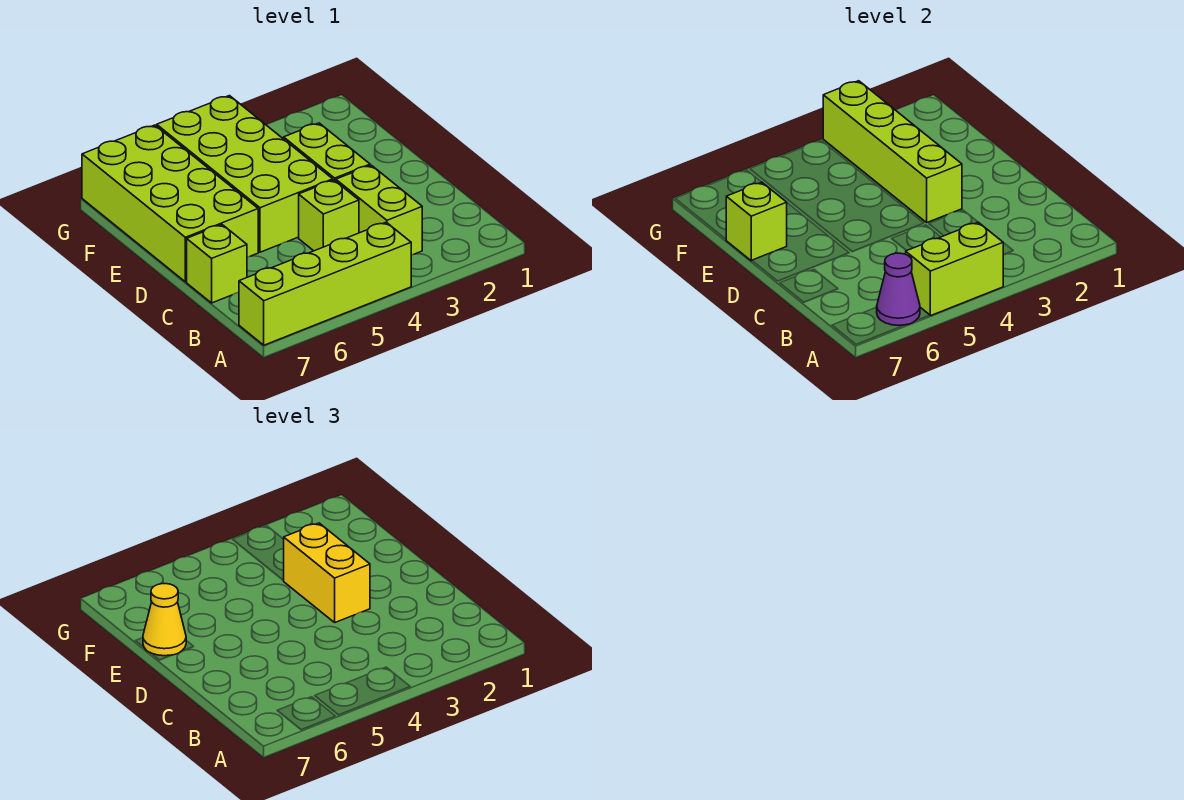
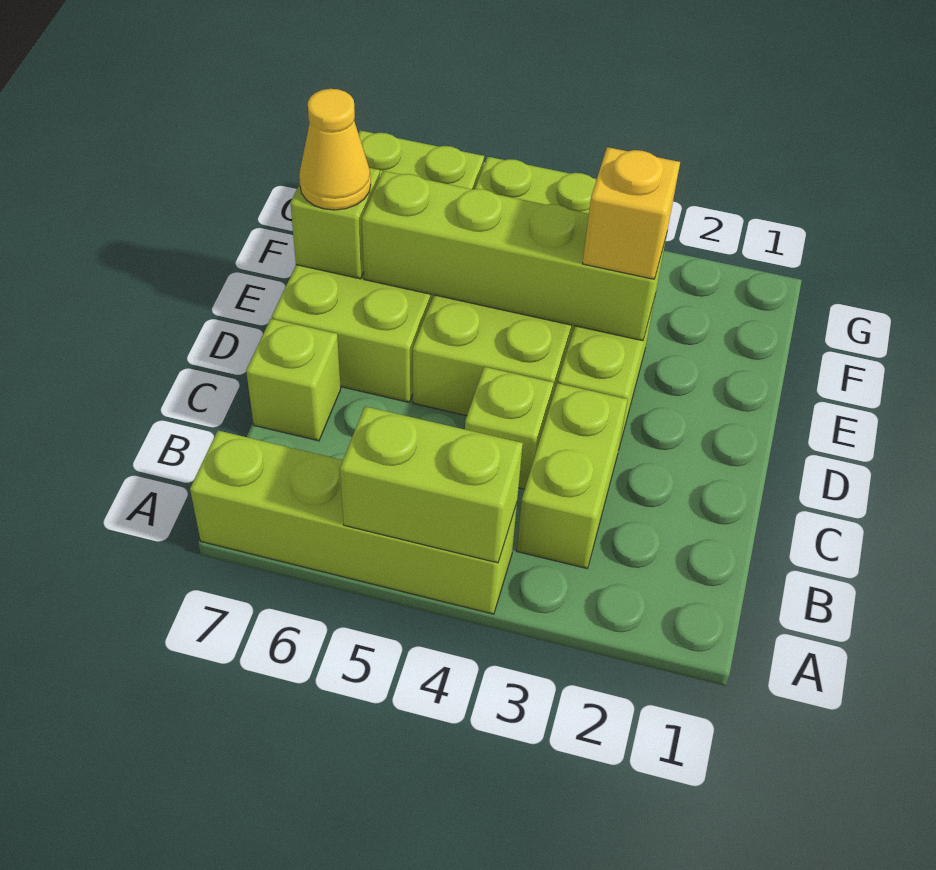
purple 1x1 cone [877,253,920,325] -> none
lime 1x4 brick [823,81,962,222] -> lime 1x4 brick turned to [362,171,667,341]
yellow 1x2 brick [284,523,370,622] -> yellow 1x1 brick [583,147,680,279]

